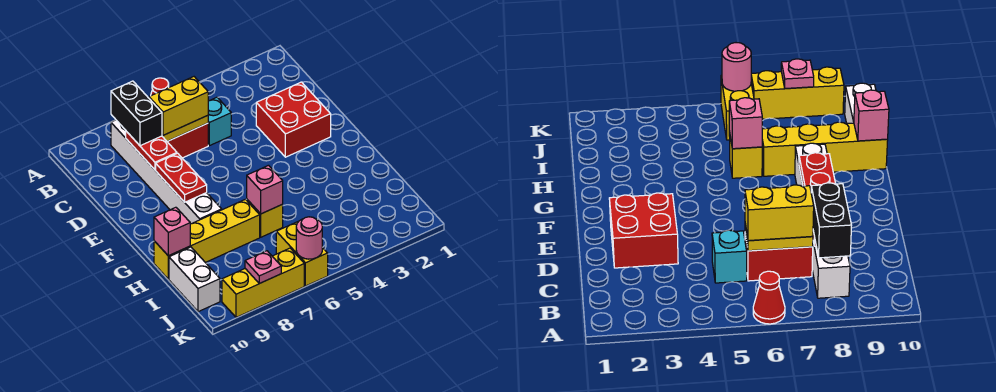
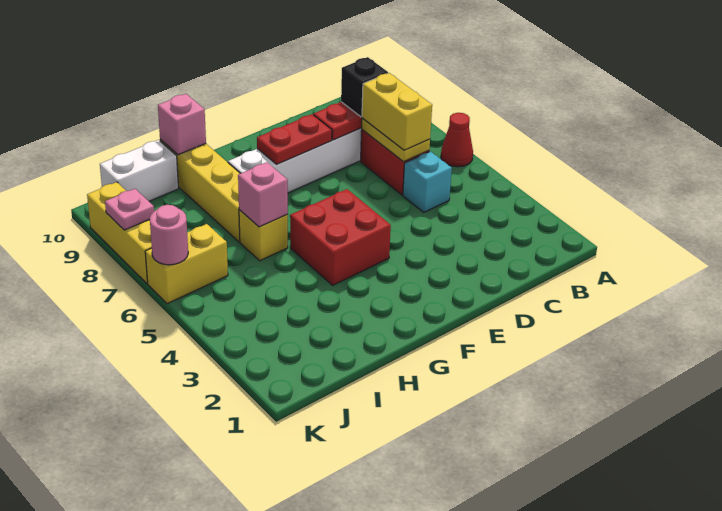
black 1x2 brick [111,81,162,146] -> black 1x1 brick [341,57,388,117]
red 2x2 brick [256,82,331,157] -> red 2x2 brick moved to [290,189,391,285]

